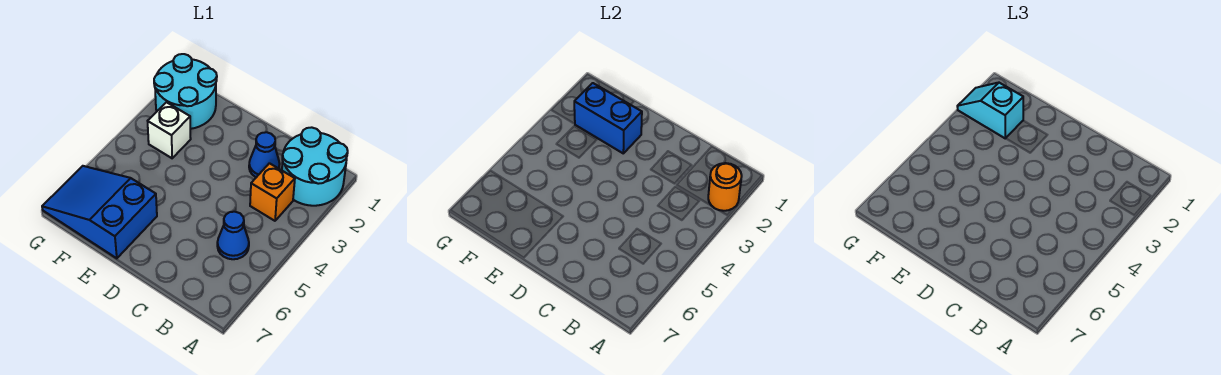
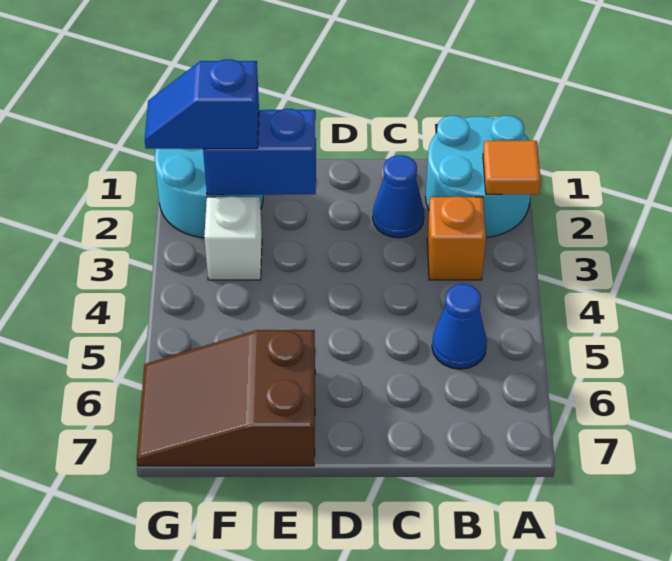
orange 1x1 round brick [708,163,742,211] -> orange 1x1 tile [483,141,541,194]
blue 2x3 slope [42,166,157,258] -> brown 2x3 slope [137,330,315,466]
cyan 1x2 slope [957,83,1023,138] -> blue 1x2 slope [145,59,259,149]

